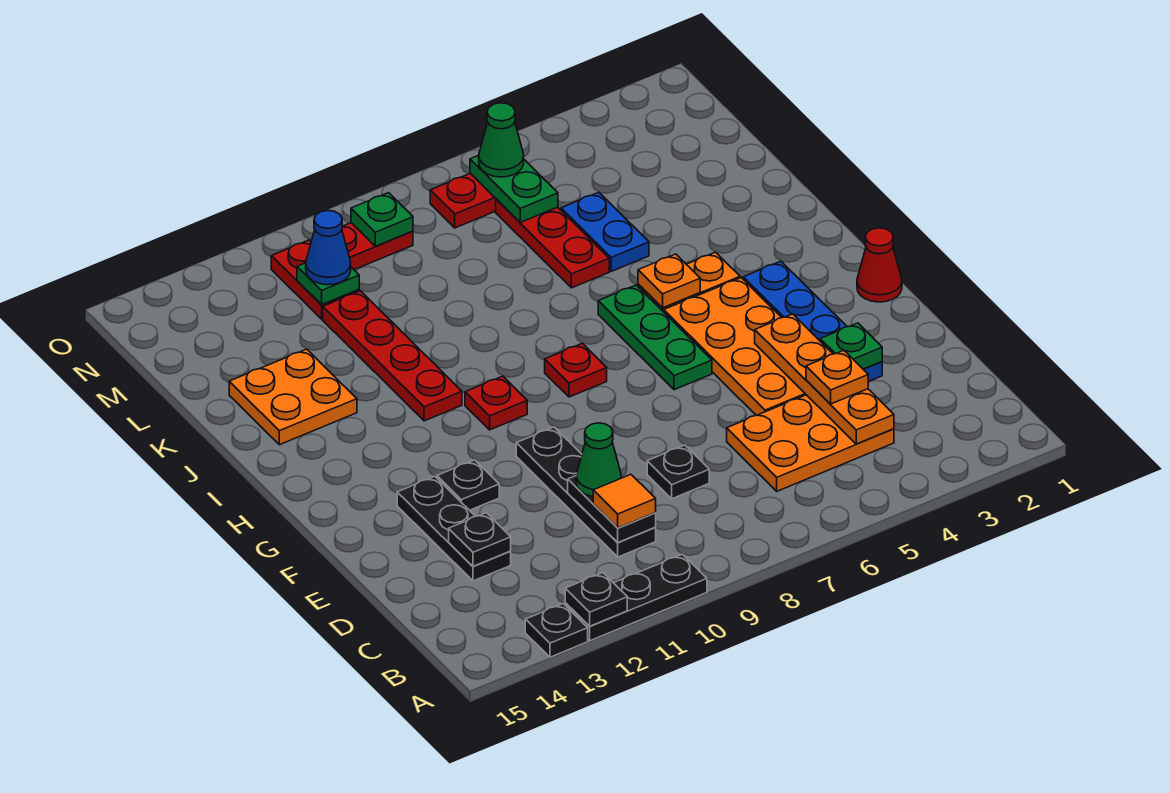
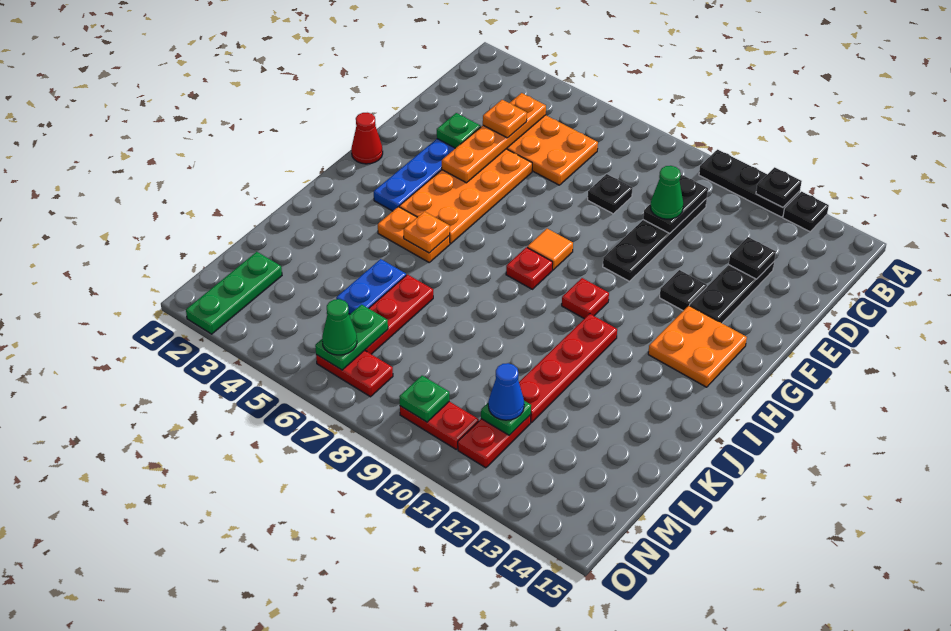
orange 1x1 tile [593,475,656,528] -> orange 1x1 tile moved to [527,229,573,270]
green 1x3 plate [598,285,712,390] -> green 1x3 plate moved to [186,252,282,334]
orange 2x2 plate [229,349,357,445] -> orange 2x2 plate moved to [648,305,747,387]

